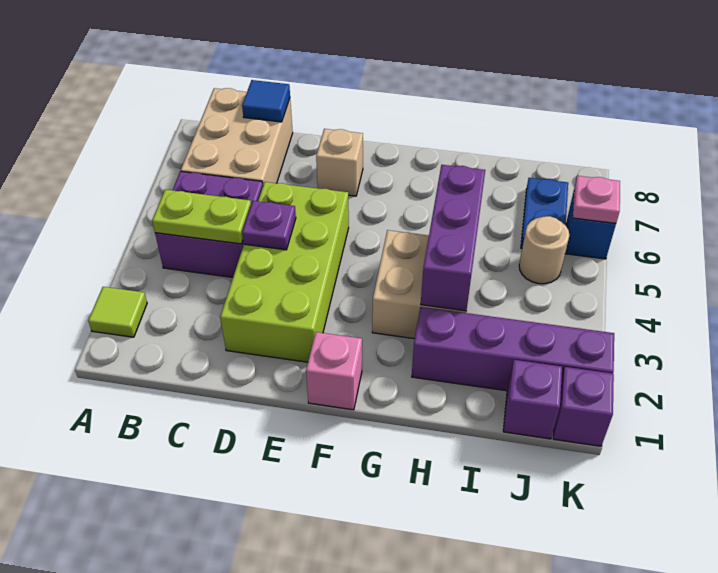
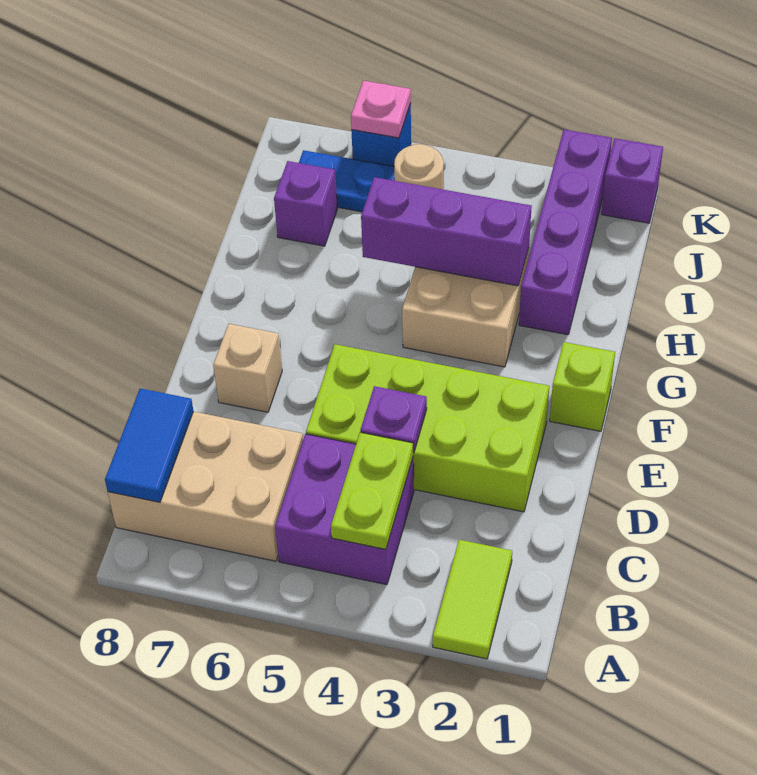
lime 1x1 tile [88,287,147,337] -> lime 1x2 tile [433,540,512,659]
blue 1x1 tile [242,80,290,122] -> blue 1x2 tile [105,388,193,502]
pink 1x1 brick [306,332,362,410] -> lime 1x1 brick [550,342,615,431]
purple 1x1 brick [503,360,562,439] -> purple 1x1 brick moved to [274,161,337,246]

